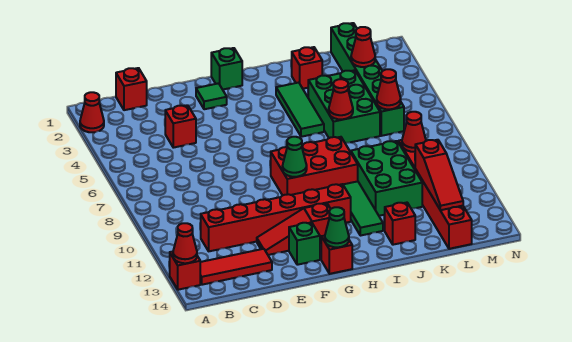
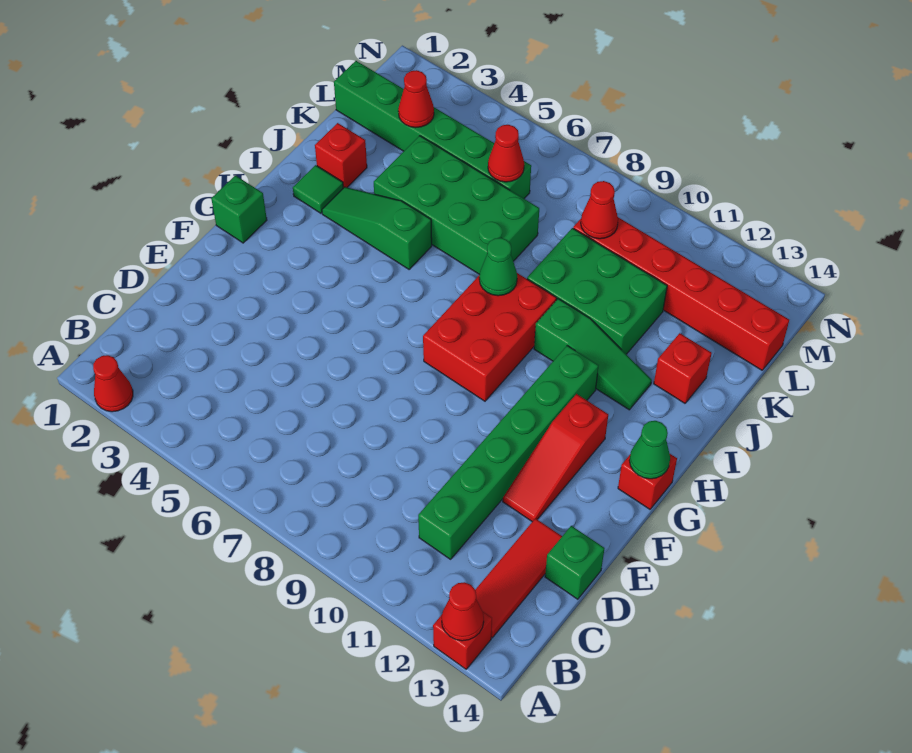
red 1x1 brick [116,68,147,110] -> none
red 1x6 brick [201,184,351,251] -> green 1x6 brick [418,346,599,559]
red 1x1 brick [165,105,196,148] -> none
green 1x1 tile [196,83,227,109] -> green 1x1 tile moved to [293,165,343,213]
green 1x1 brick [289,222,320,265] -> green 1x1 brick moved to [545,526,605,599]
green 1x1 cone [282,137,307,177] -> green 1x1 cone moved to [479,238,517,296]
green 1x3 tile [276,83,324,137] -> green 1x3 slope [322,187,432,269]
green 1x3 tile [343,181,383,236] -> green 1x3 slope [534,299,652,410]
green 2x3 brick [308,70,380,143] -> green 2x4 brick [374,136,539,275]
red 1x1 cone [329,79,353,119] -> none
red 1x3 slope [415,140,463,210] -> none

